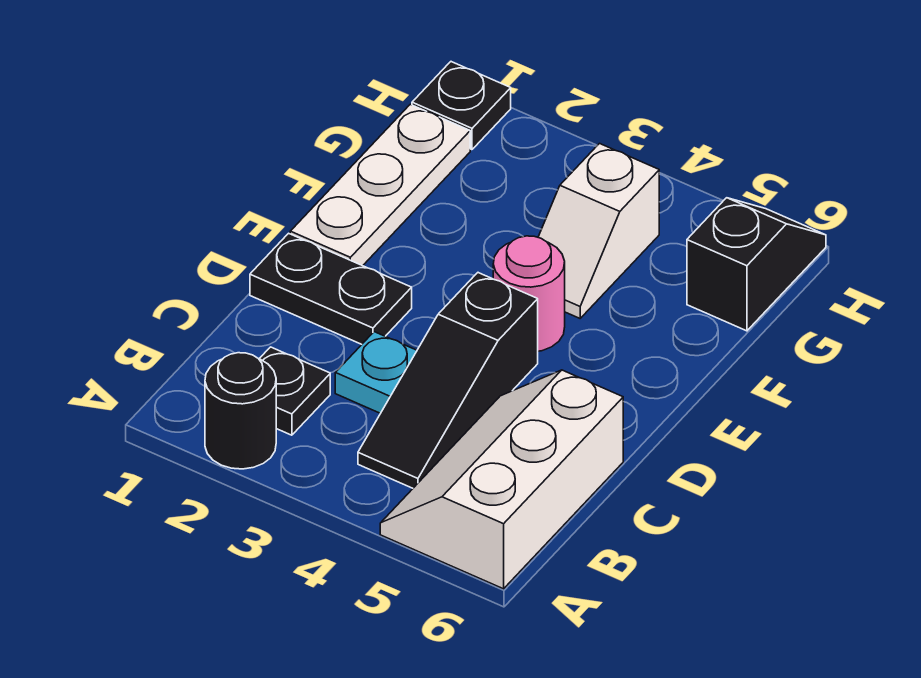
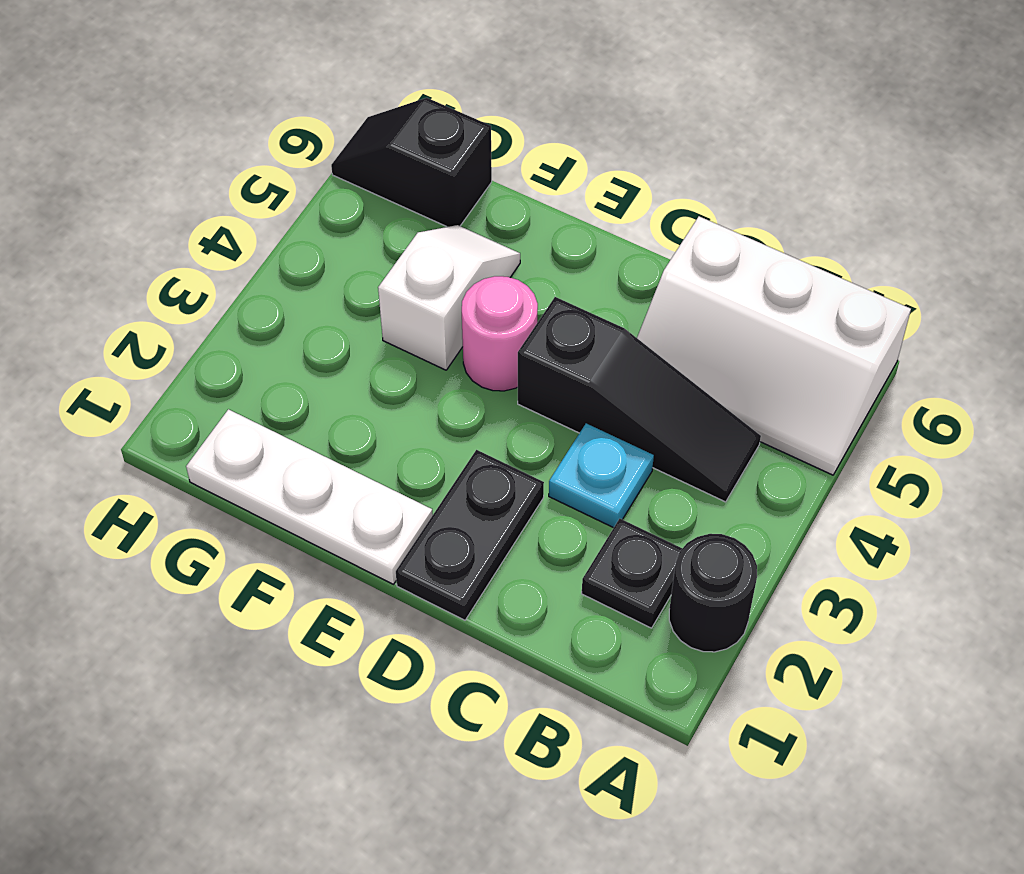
white 1x2 slope [538,144,659,318] -> white 1x2 slope turned to [378,225,520,370]
black 1x1 plate [412,62,511,150] -> none

